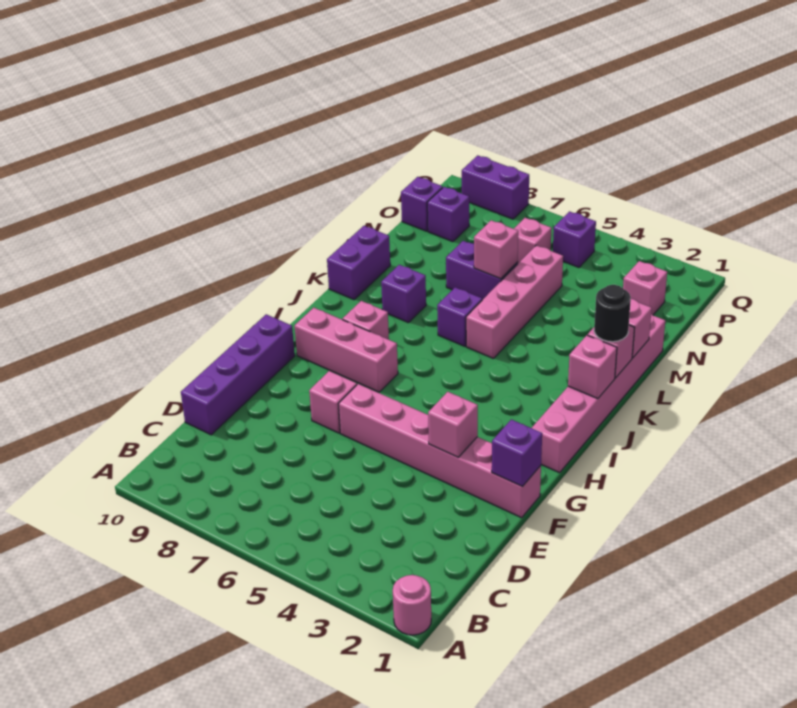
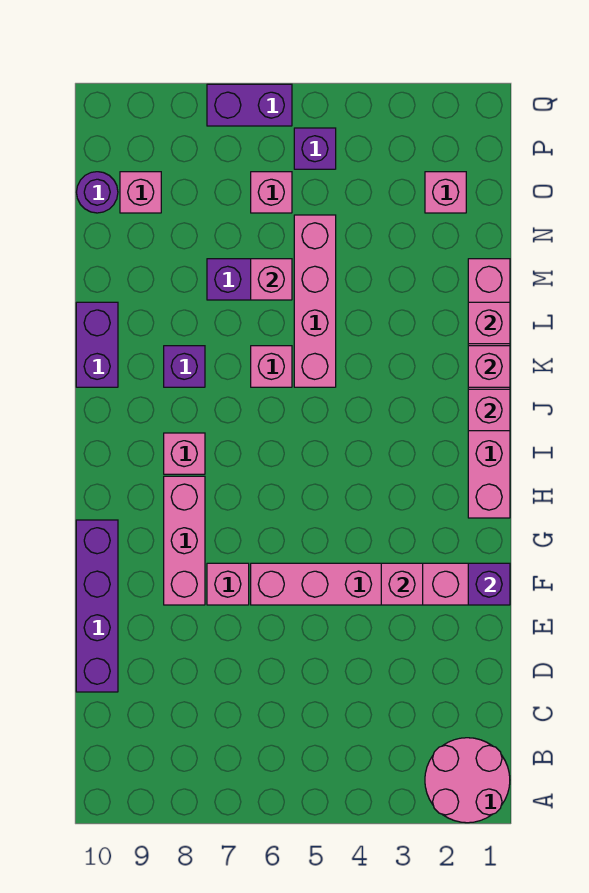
pink 1x1 round brick [393,575,431,635] -> pink 2x2 round brick [425,738,510,823]
pink 1x3 brick [295,308,398,392] -> pink 1x3 brick turned to [164,476,205,605]
black 1x1 round brick [594,285,631,342] -> none
purple 1x1 brick [437,287,482,346] -> pink 1x1 brick [251,346,292,387]
purple 1x1 brick [427,187,469,242] -> pink 1x1 brick [120,172,161,213]
purple 1x1 brick [401,177,443,231] -> purple 1x1 round brick [77,172,118,213]
purple 1x2 brick [462,155,529,219] -> purple 1x2 brick moved to [207,84,292,126]

